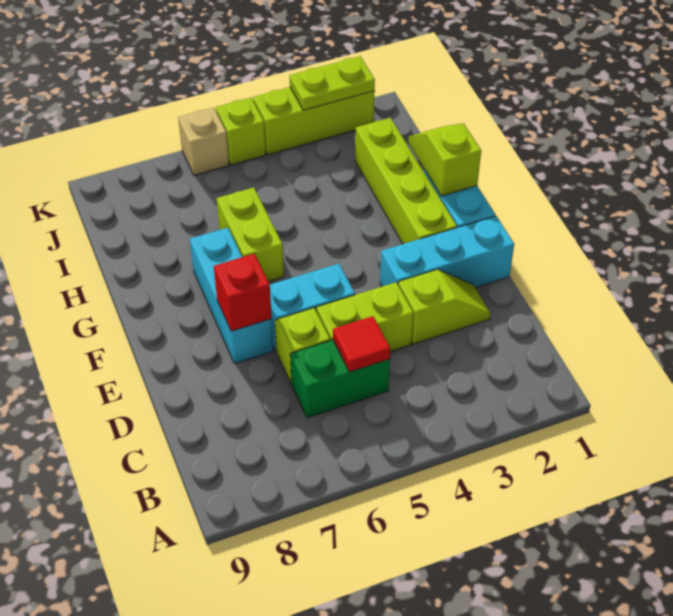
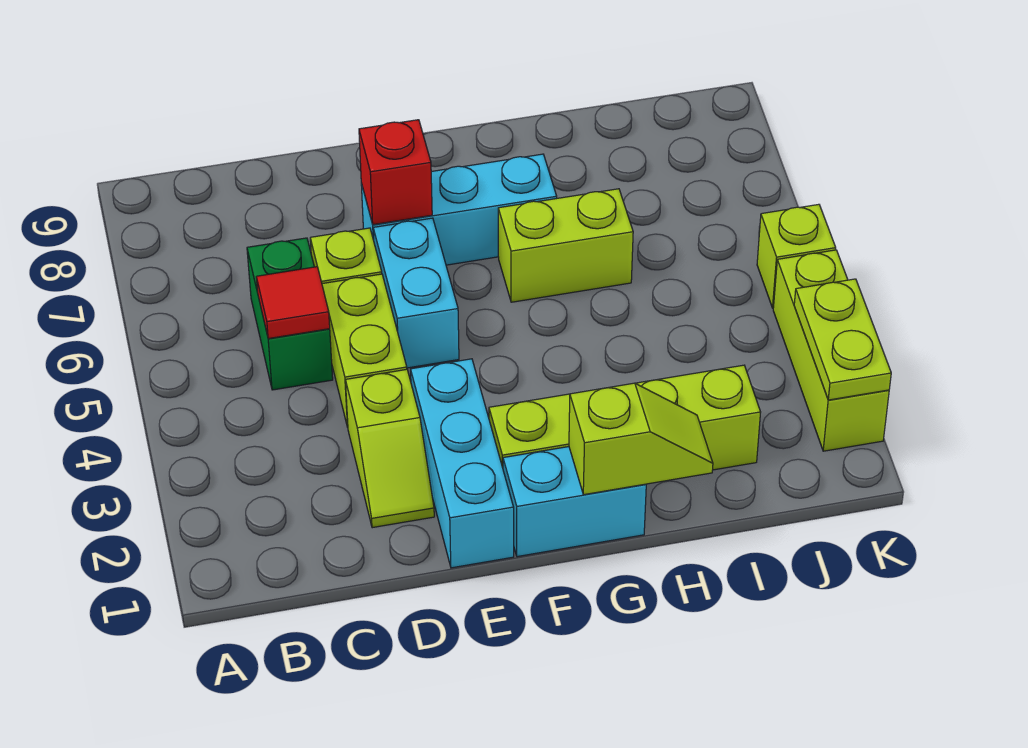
tan 1x1 brick [178,108,229,175] -> none

